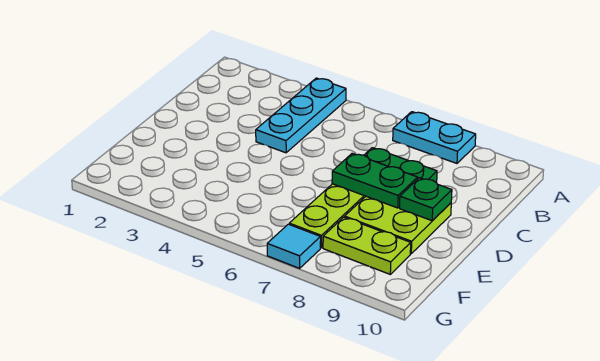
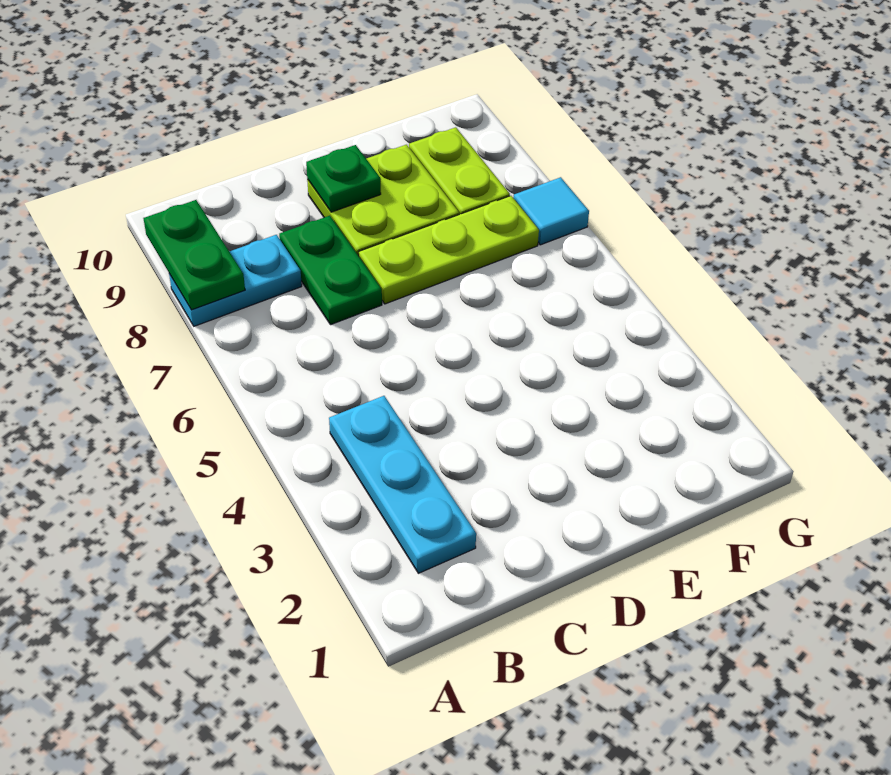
cyan 1x3 plate [256,78,346,153] -> cyan 1x3 plate turned to [329,396,476,573]
cyan 1x2 plate [393,112,476,163] -> cyan 1x2 plate turned to [169,235,302,326]
green 1x2 plate [332,153,418,208] -> green 1x2 plate moved to [144,200,245,310]

